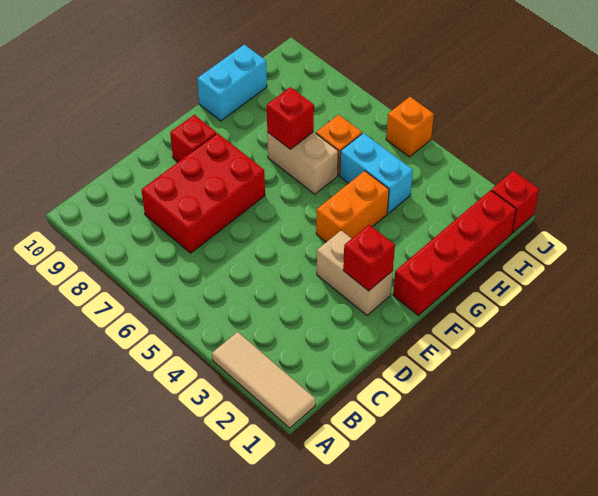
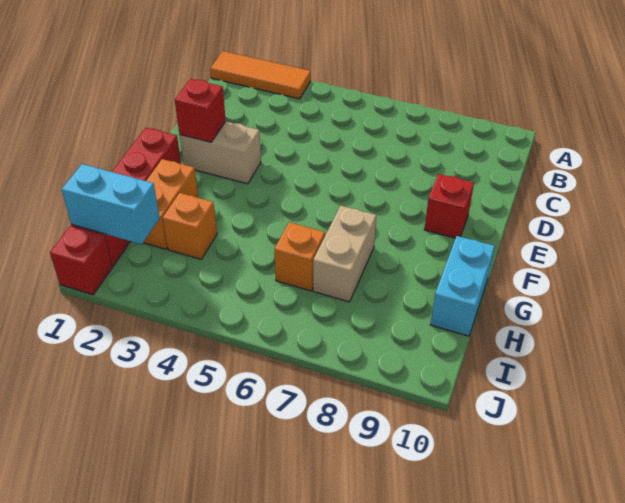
tan 1x3 tile [212,332,315,428] -> orange 1x3 tile [210,51,311,99]
red 2x3 brick [142,133,265,253] -> none
orange 1x2 brick [316,171,389,242] -> orange 1x2 brick moved to [143,159,198,249]
tan 1x2 brick [267,132,338,194] -> tan 1x2 brick turned to [313,206,376,302]
red 1x1 brick [267,87,314,149] -> none
cyan 1x2 brick [340,133,413,213] -> cyan 1x2 brick moved to [62,164,160,244]
orange 1x1 brick [386,97,434,157] -> orange 1x1 brick moved to [163,193,217,259]

